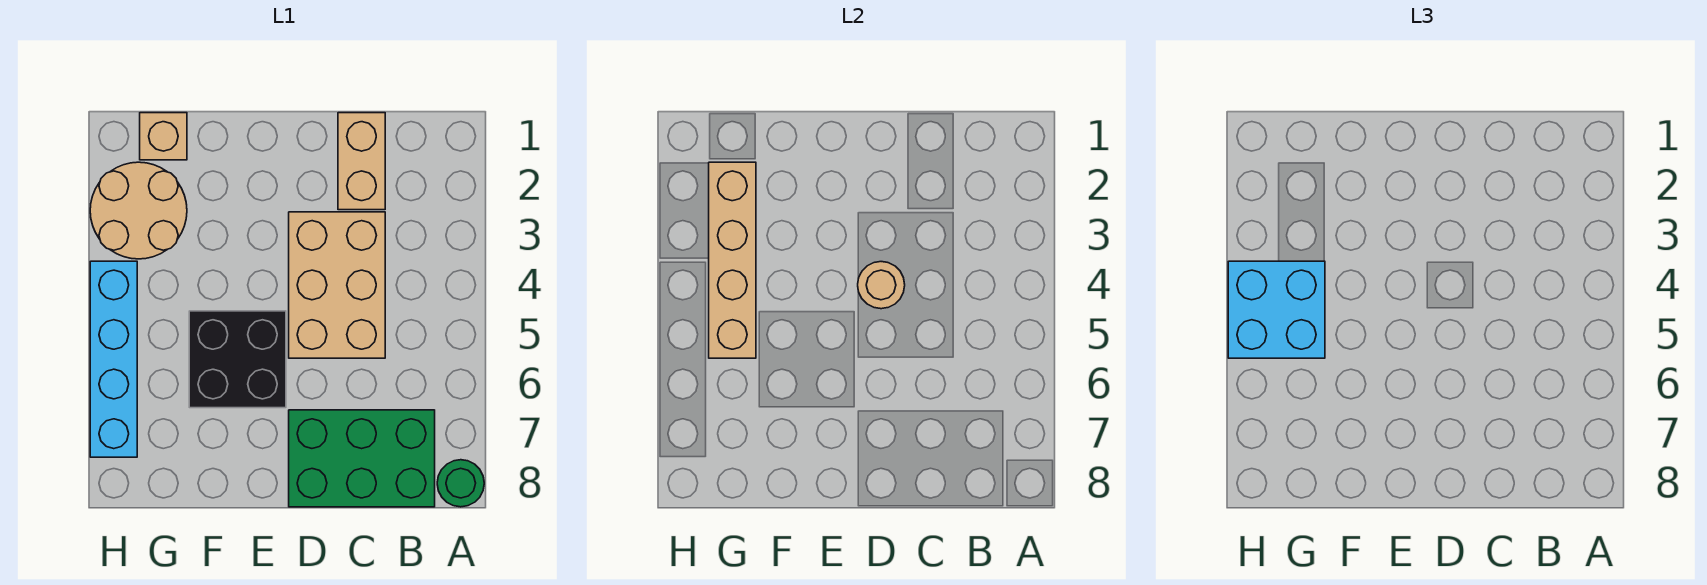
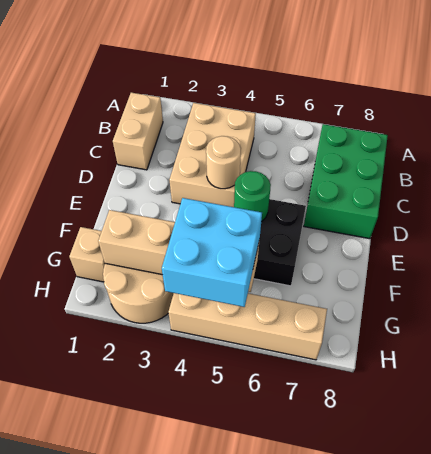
green 1x1 round brick [437,460,484,507] -> green 1x1 round brick moved to [234,171,271,222]
tan 1x2 brick [338,113,385,210] -> tan 1x2 brick turned to [113,93,163,170]
tan 2x3 brick [289,212,385,358] -> tan 2x3 brick turned to [170,103,256,207]
cyan 1x4 brick [90,261,137,457] -> tan 1x4 brick [168,293,327,360]

